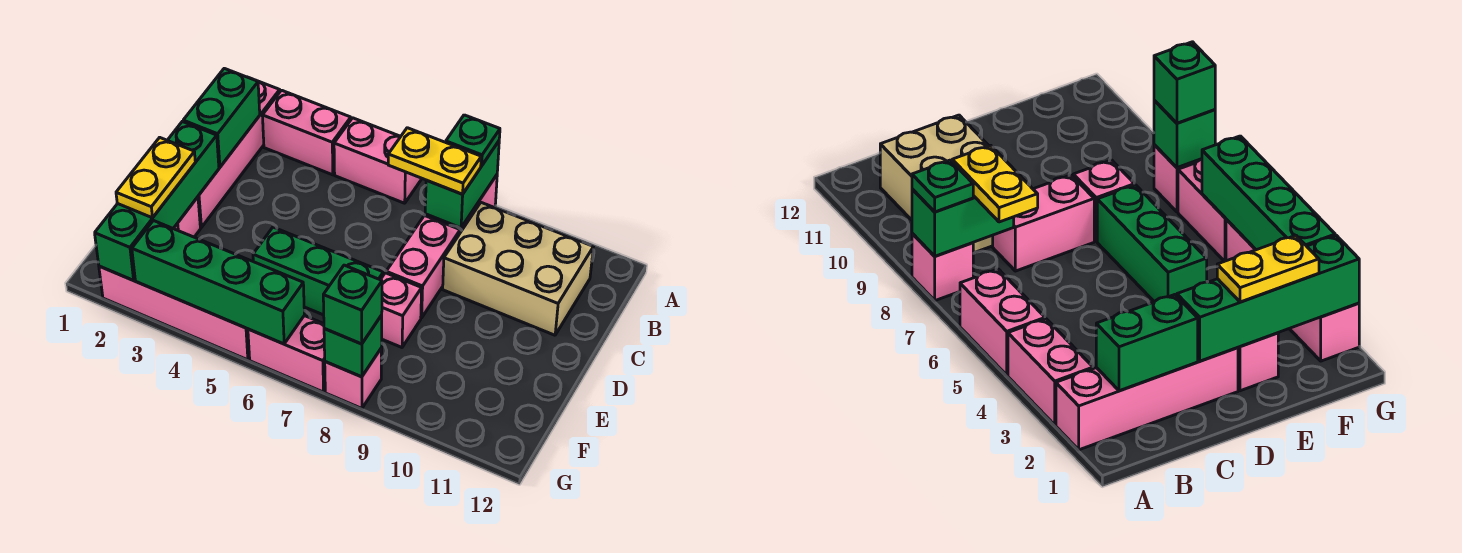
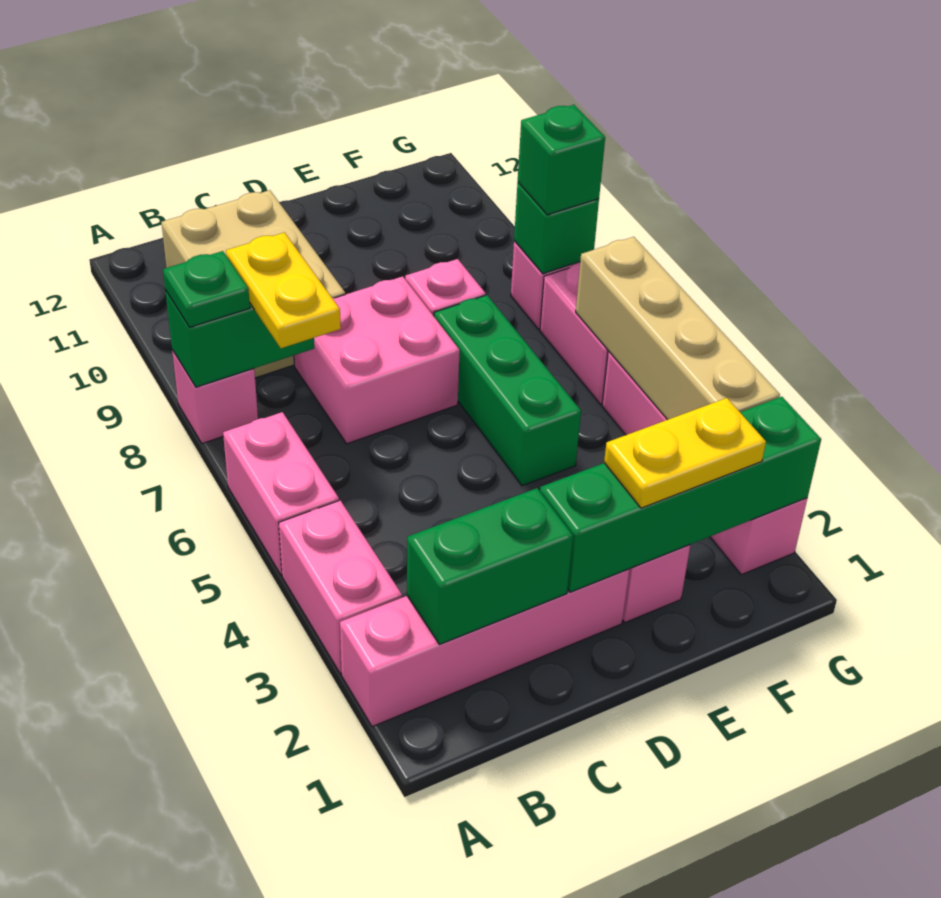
pink 1x2 brick [386,215,460,318] -> pink 2x2 brick [294,276,460,444]
green 1x4 brick [132,221,304,344] -> tan 1x4 brick [576,237,780,420]

